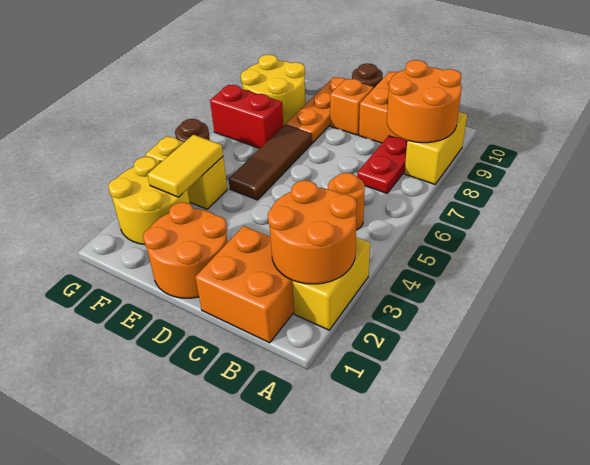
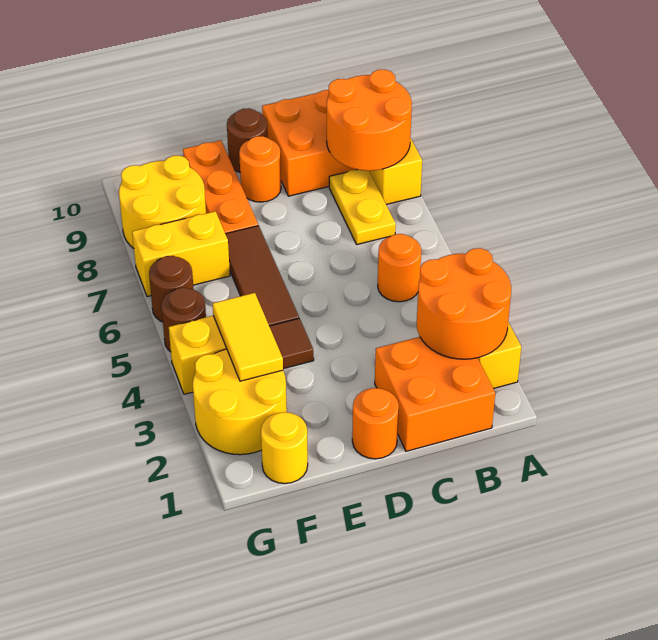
red 1x2 plate [357,136,407,193] -> yellow 1x2 plate [329,170,396,245]
orange 2x2 round brick [143,202,228,298] -> orange 1x1 round brick [352,388,399,459]
orange 1x1 brick [330,79,373,135] -> orange 1x1 round brick [239,136,281,202]
none -> brown 1x1 tile [269,318,314,369]
none -> yellow 1x1 round brick [261,412,308,484]
red 1x2 brick [210,85,283,148] -> yellow 1x2 brick [132,211,230,297]
none -> brown 1x1 round brick [149,256,194,322]

